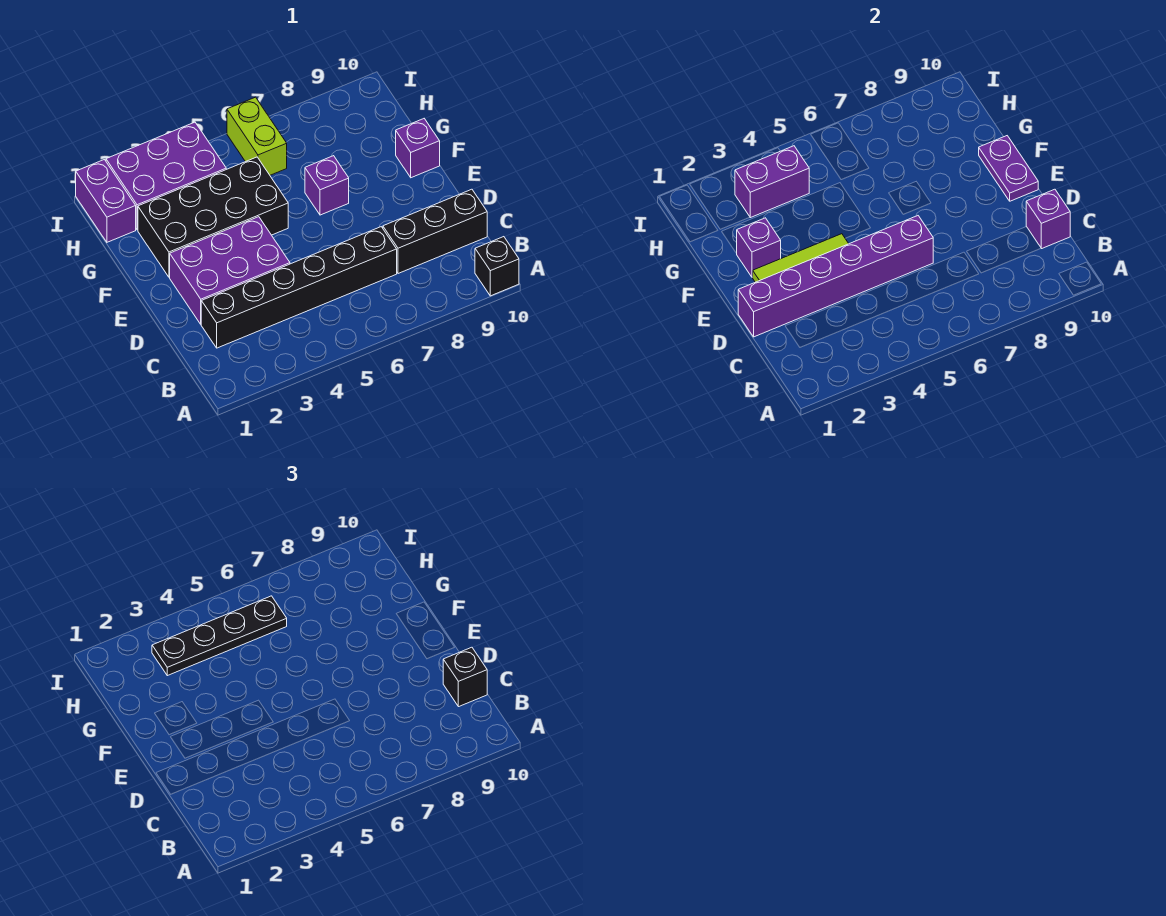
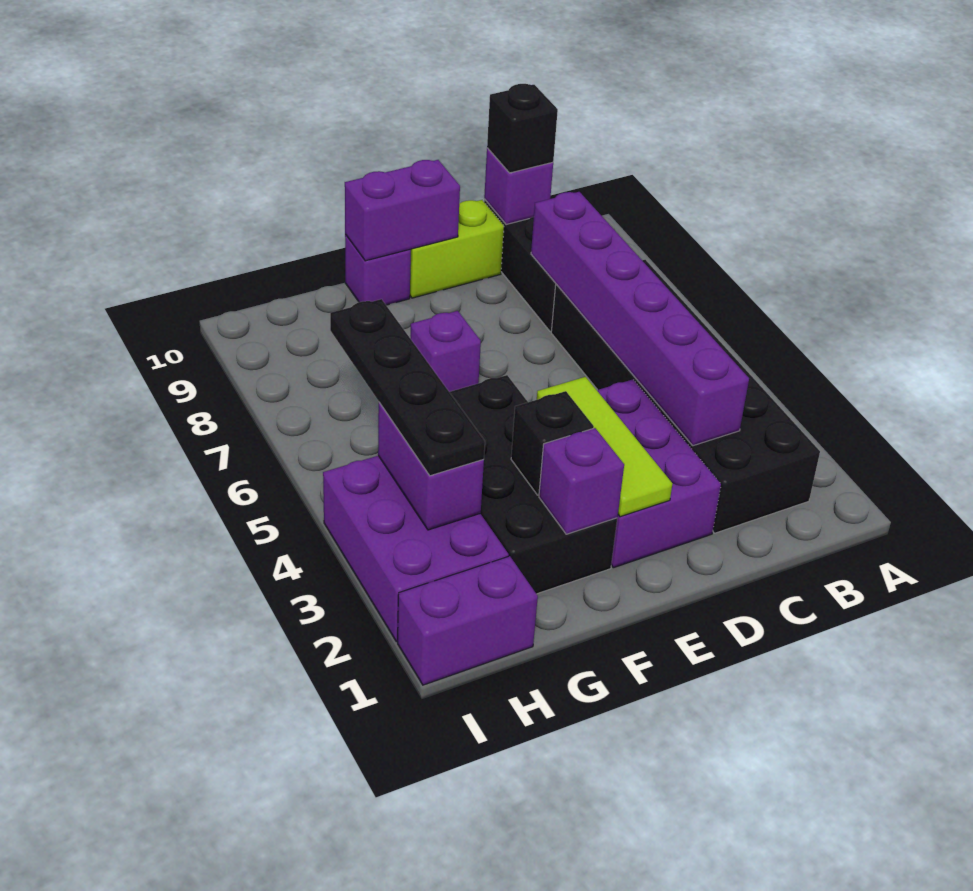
black 1x1 brick [475,237,519,296] -> black 1x1 brick moved to [511,391,594,495]
black 1x6 brick [201,227,397,348] -> black 2x6 brick [551,260,820,533]
purple 1x6 brick [738,216,933,337] -> purple 1x6 brick moved to [531,192,749,446]
purple 1x2 plate [979,136,1038,201] -> purple 1x2 brick [345,160,460,261]
lime 1x2 brick [227,97,287,175] -> lime 1x2 brick moved to [410,200,504,298]

